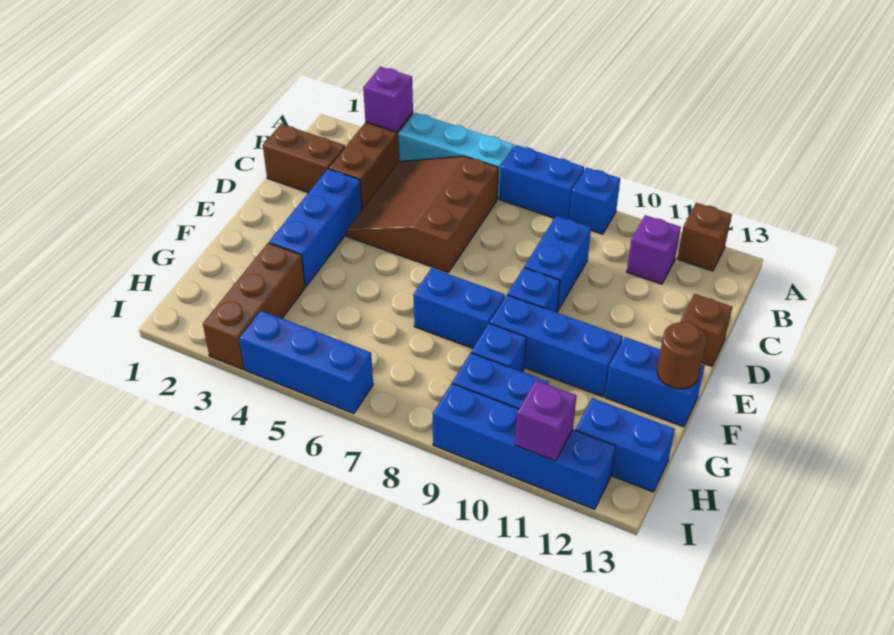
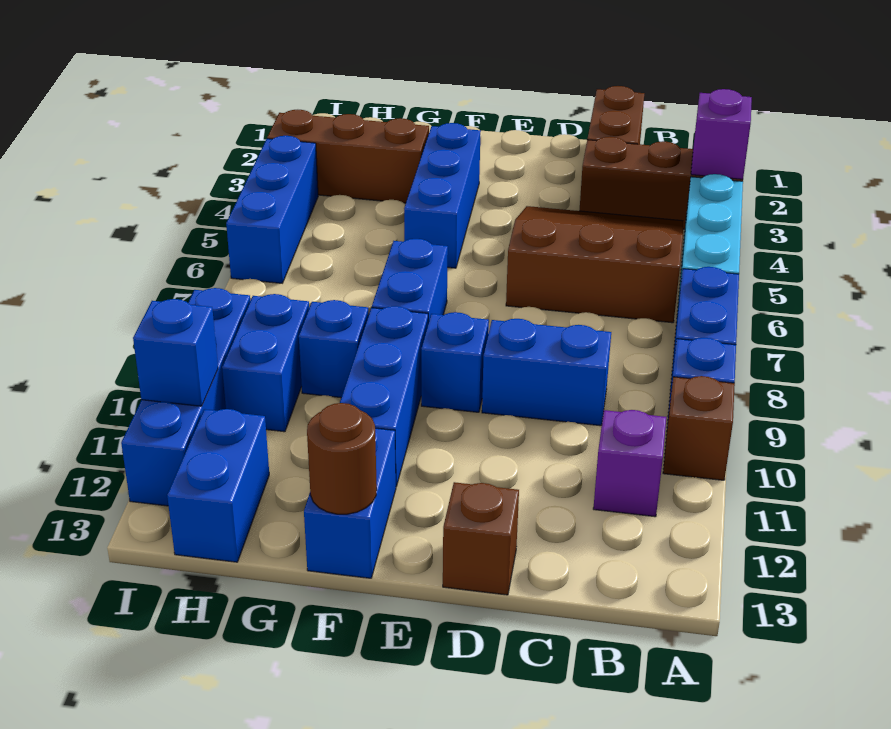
brown 1x1 brick [678,203,732,271] -> brown 1x1 brick moved to [663,376,735,480]
blue 1x3 brick [269,169,362,286] -> blue 1x3 brick turned to [404,123,481,268]
purple 1x1 brick [515,380,577,461] -> blue 1x1 brick [133,299,218,406]

